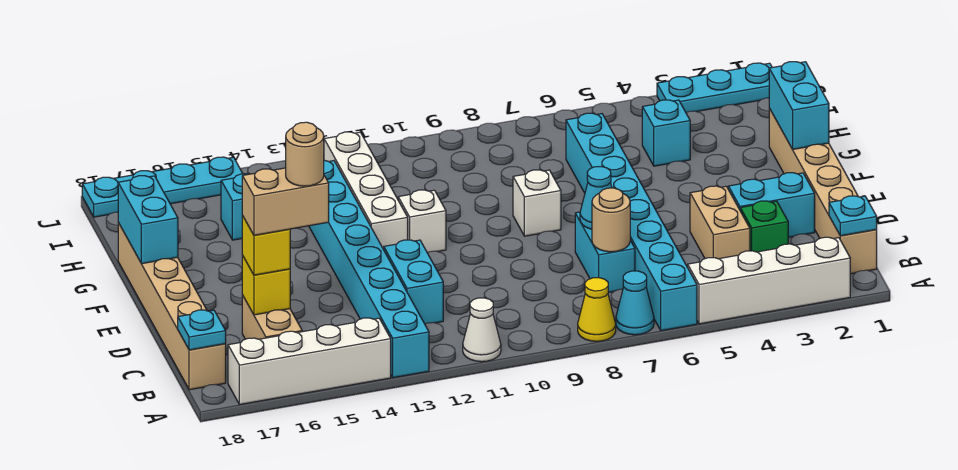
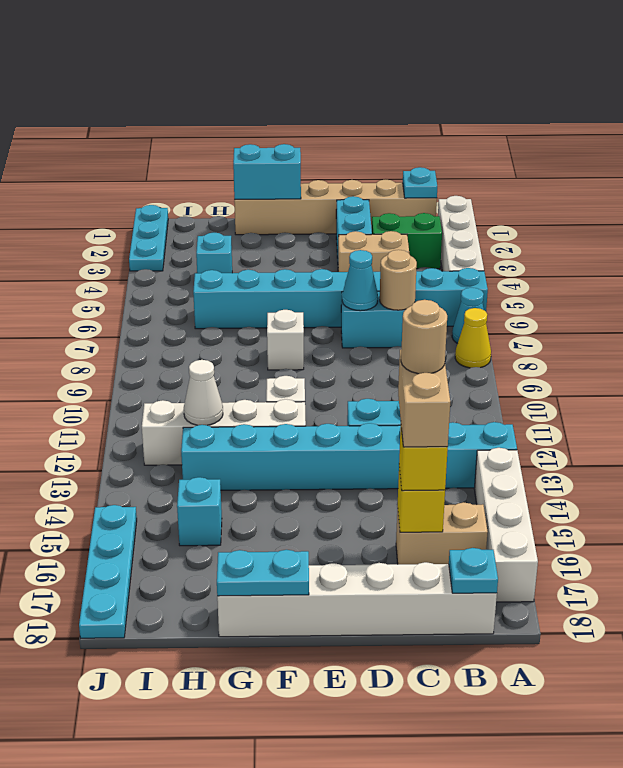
white 1x1 cone [463,298,501,362] -> white 1x1 cone moved to [184,360,223,425]
tan 1x6 brick [118,223,226,390] -> white 1x6 brick [217,562,497,637]
green 1x1 brick [740,201,788,252] -> green 1x2 brick [372,213,442,269]
cyan 1x2 brick [118,176,178,264] -> cyan 1x2 plate [217,550,309,596]

